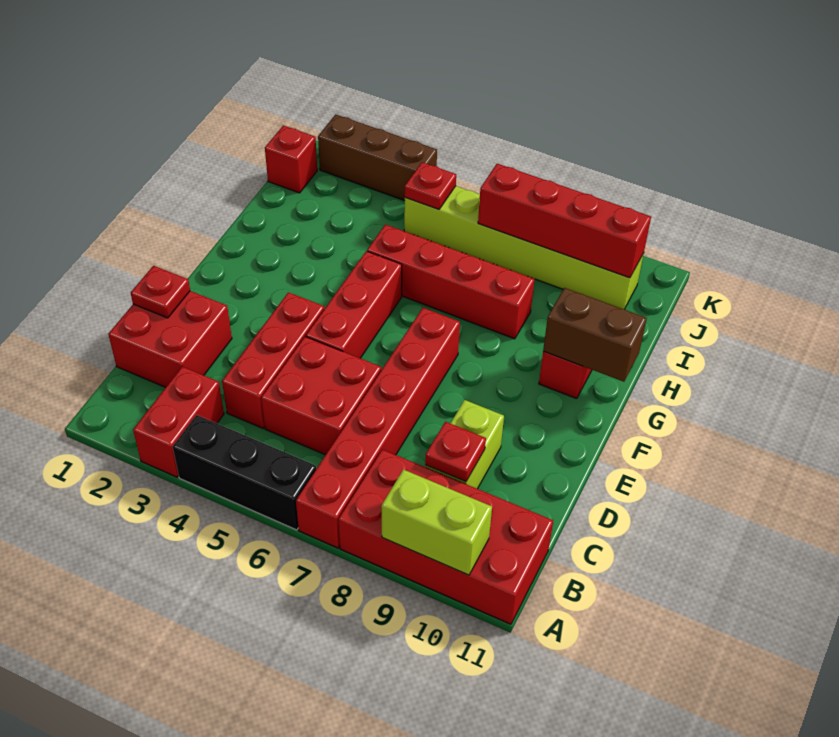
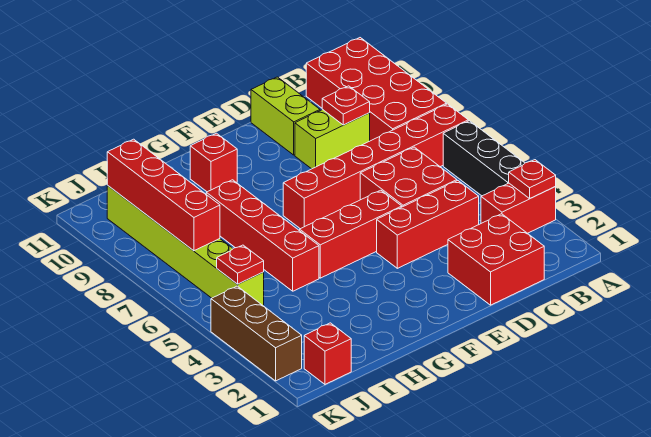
lime 1x2 brick [381,470,492,575] -> lime 1x2 brick moved to [251,77,320,155]
red 1x1 plate [131,266,190,318] -> red 1x1 plate moved to [509,160,556,198]
brown 1x2 brick [543,288,647,382] -> none

